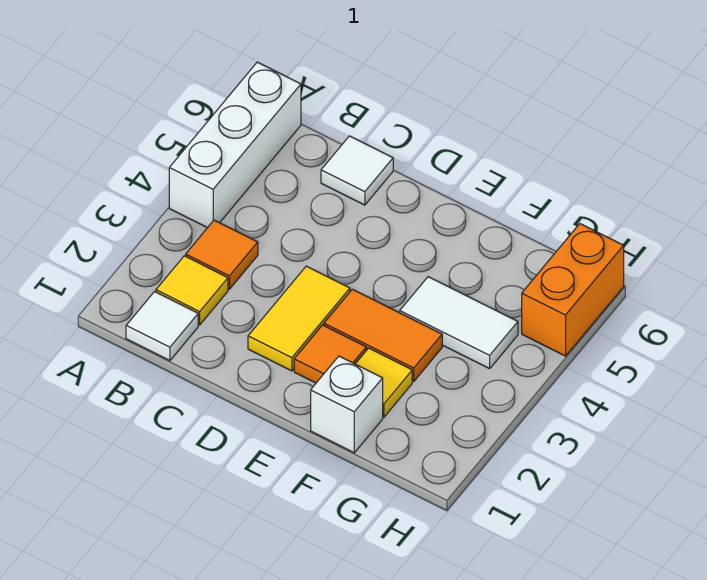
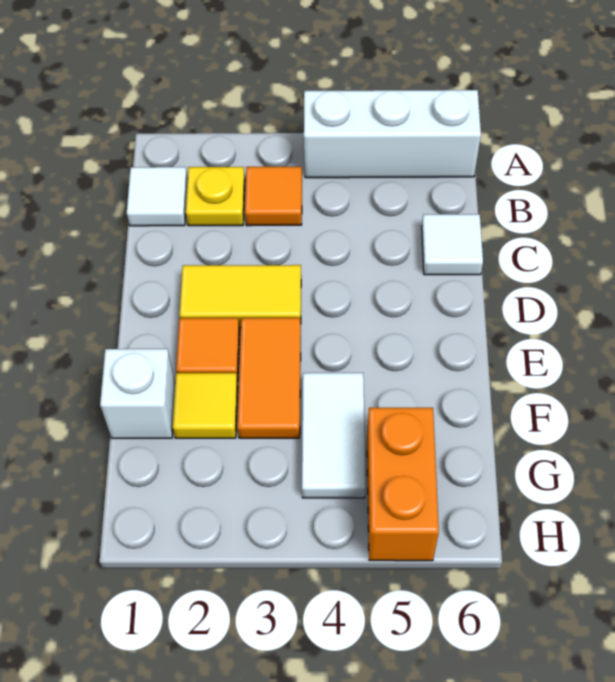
yellow 1x1 tile [156,256,228,325] -> yellow 1x1 plate [186,167,245,226]
orange 1x2 brick [522,224,624,356] -> orange 1x2 brick turned to [367,408,439,561]

